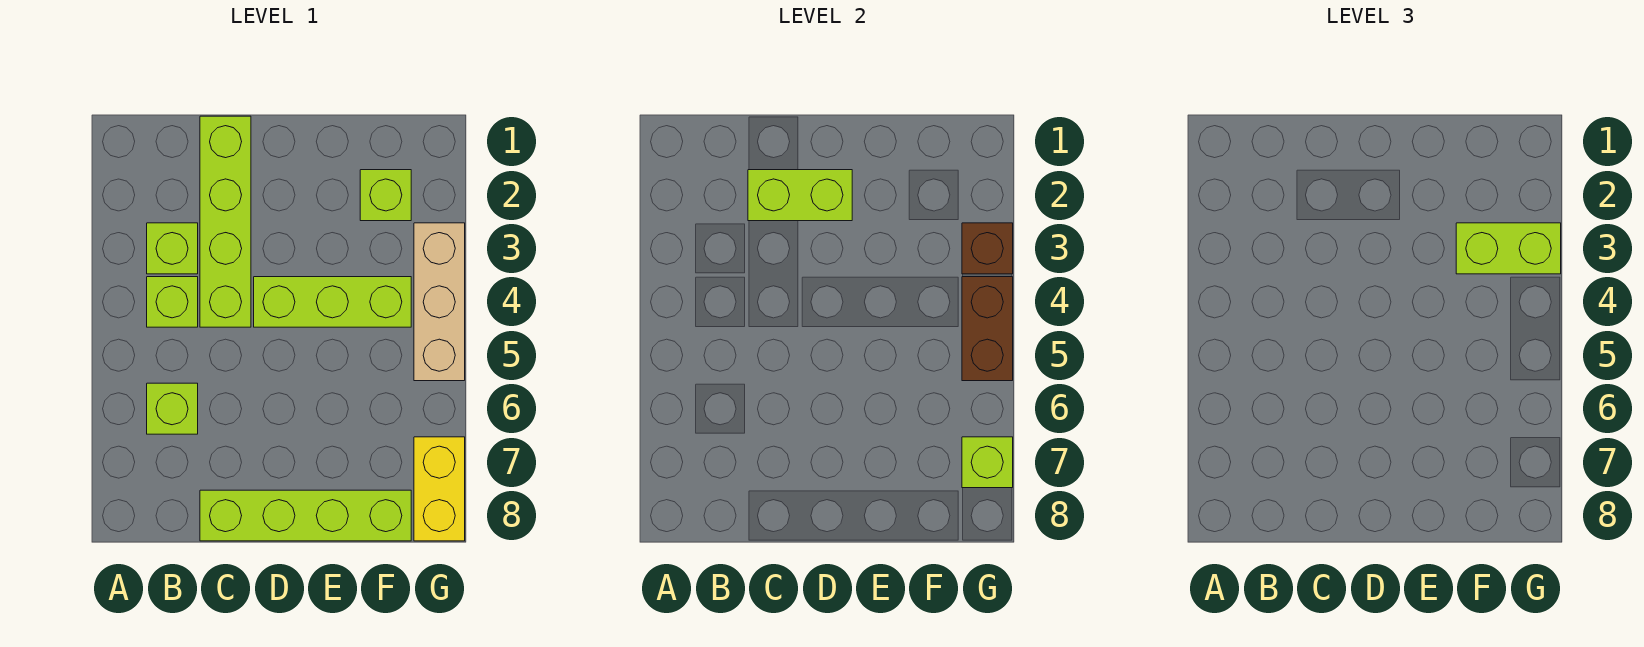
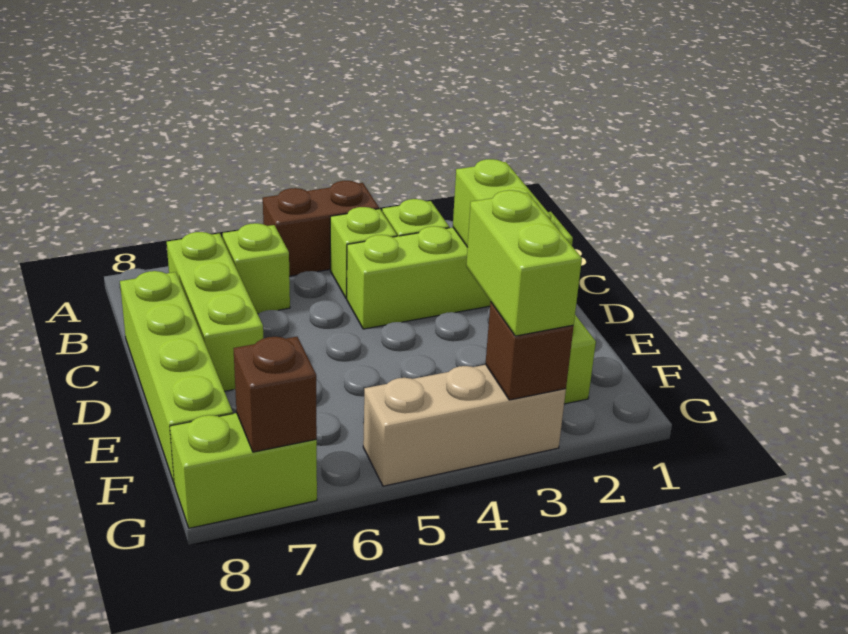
lime 1x3 brick [254,277,411,327] -> lime 1x3 brick moved to [167,232,263,391]
brown 1x2 brick [962,277,1013,381] -> brown 1x2 brick moved to [263,181,379,276]
yellow 1x2 brick [414,437,465,541] -> lime 1x2 brick [170,413,317,528]
lime 1x1 brick [962,437,1013,488] -> brown 1x1 brick [233,337,317,452]

